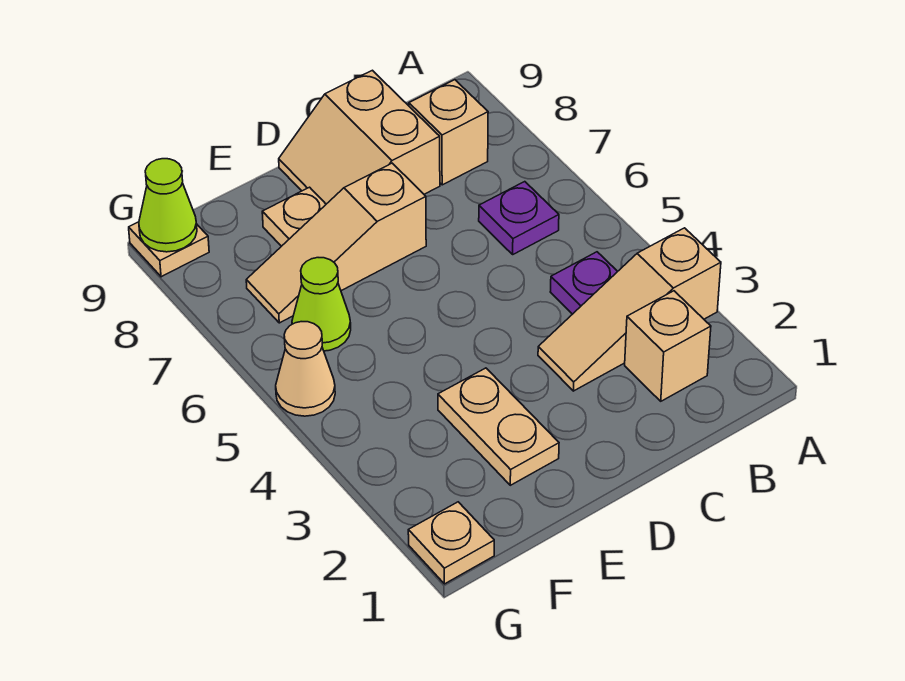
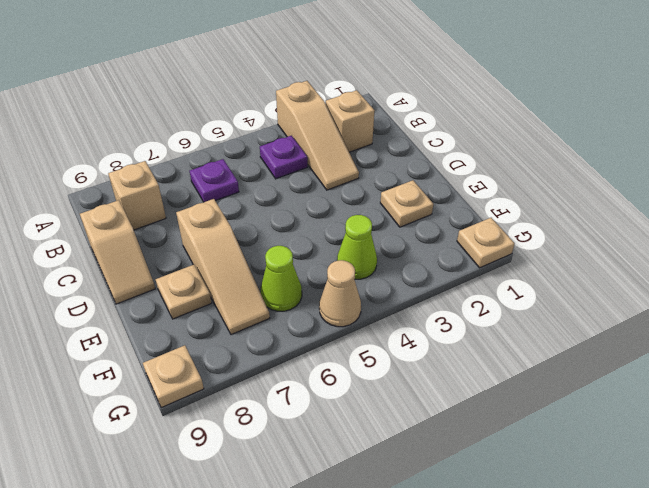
tan 2x2 slope [279,70,440,204] -> tan 1x2 slope [80,200,155,304]
tan 1x2 plate [438,368,559,485] -> tan 1x1 plate [380,180,433,227]
lime 1x1 cone [139,159,197,252] -> lime 1x1 cone moved to [337,215,377,279]

